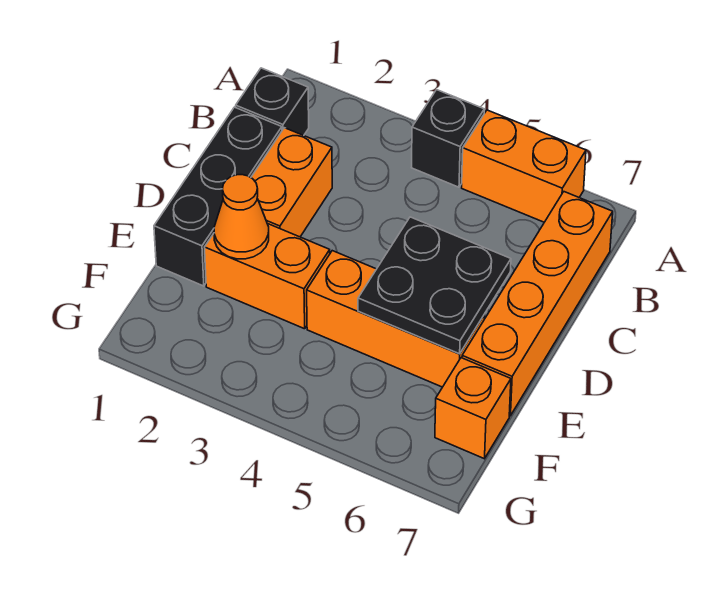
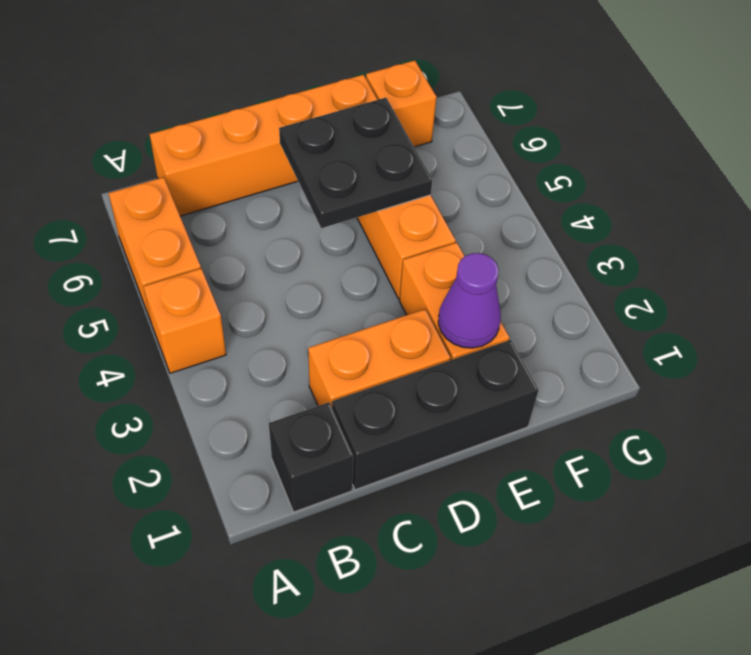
black 1x1 brick [411,90,484,187] -> orange 1x1 brick [143,269,226,373]
orange 1x1 cone [214,175,269,259] -> purple 1x1 cone [438,253,501,348]

